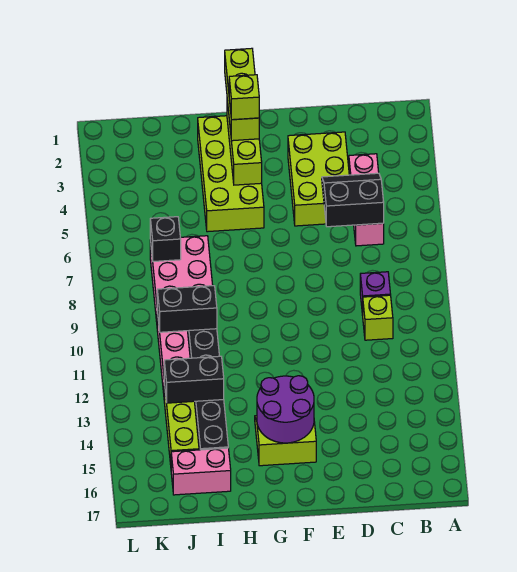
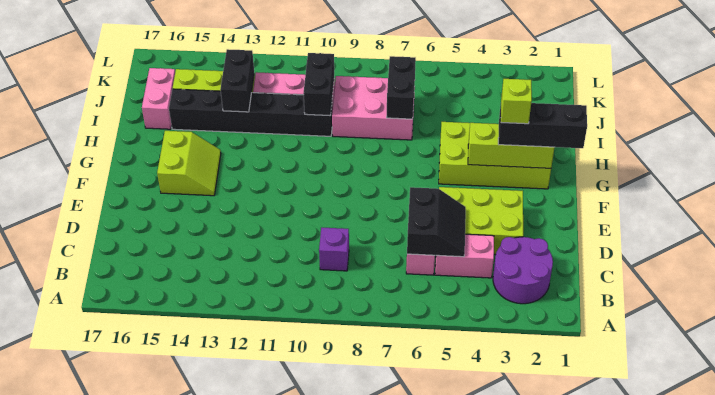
lime 1x1 brick [363,295,393,340] -> none
purple 2x2 round brick [257,376,314,443] -> purple 2x2 round brick moved to [493,237,553,304]
lime 1x3 brick [225,48,259,141] -> black 1x3 brick [498,103,587,148]
black 1x1 brick [150,217,181,262] -> black 1x2 brick [387,56,416,119]

